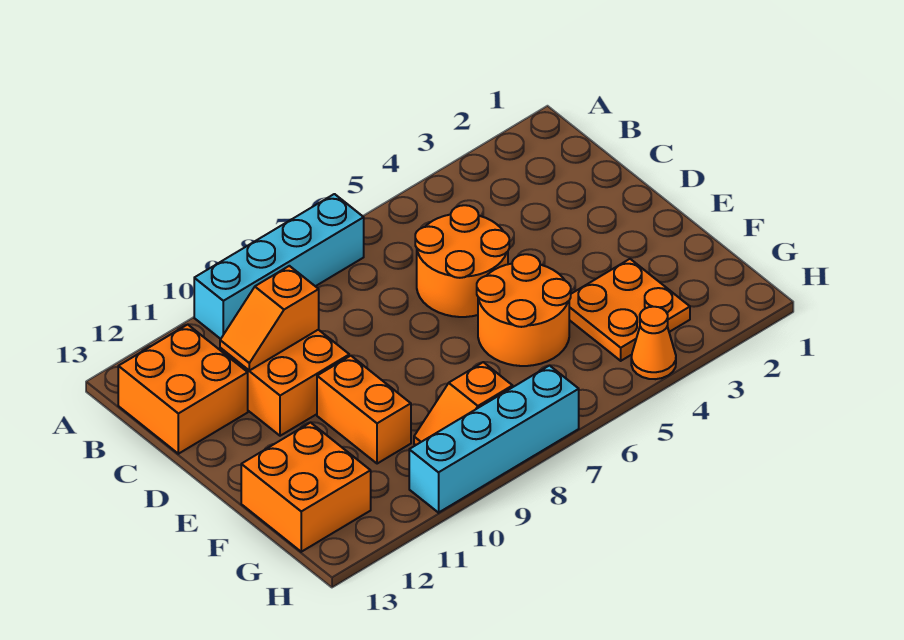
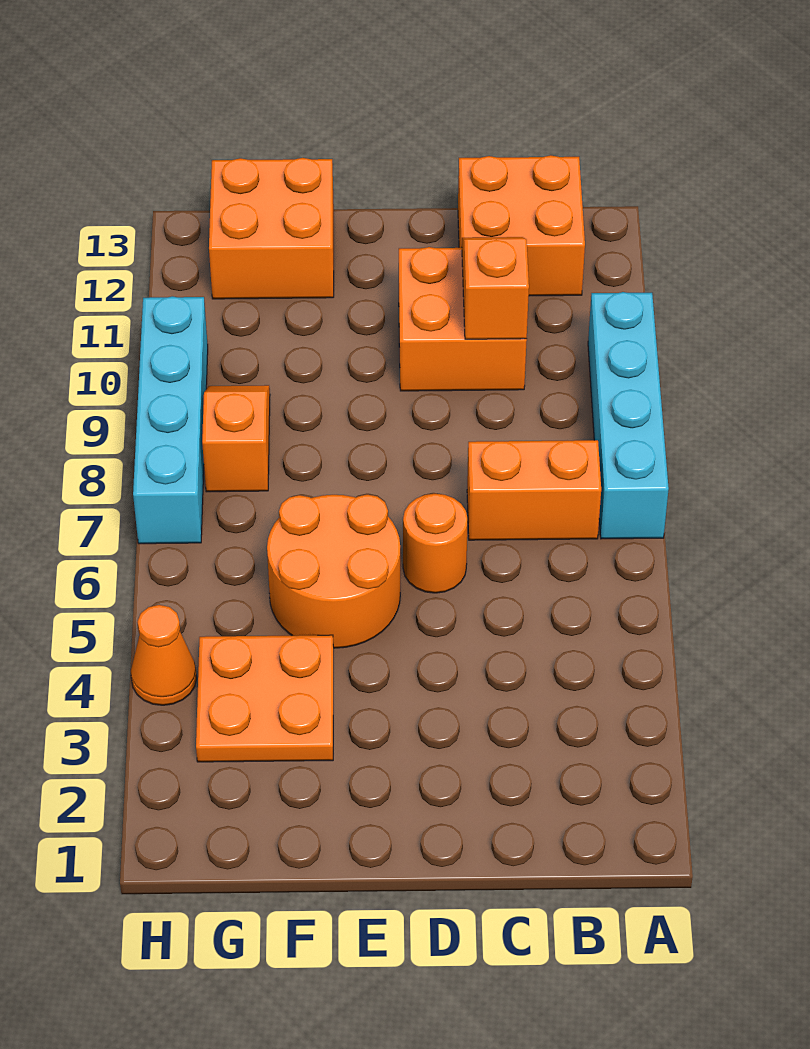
orange 2x2 round brick [415,205,509,317] -> orange 1x1 round brick [403,494,468,593]
orange 1x2 brick [317,356,411,464] -> orange 1x2 brick moved to [467,440,601,540]

